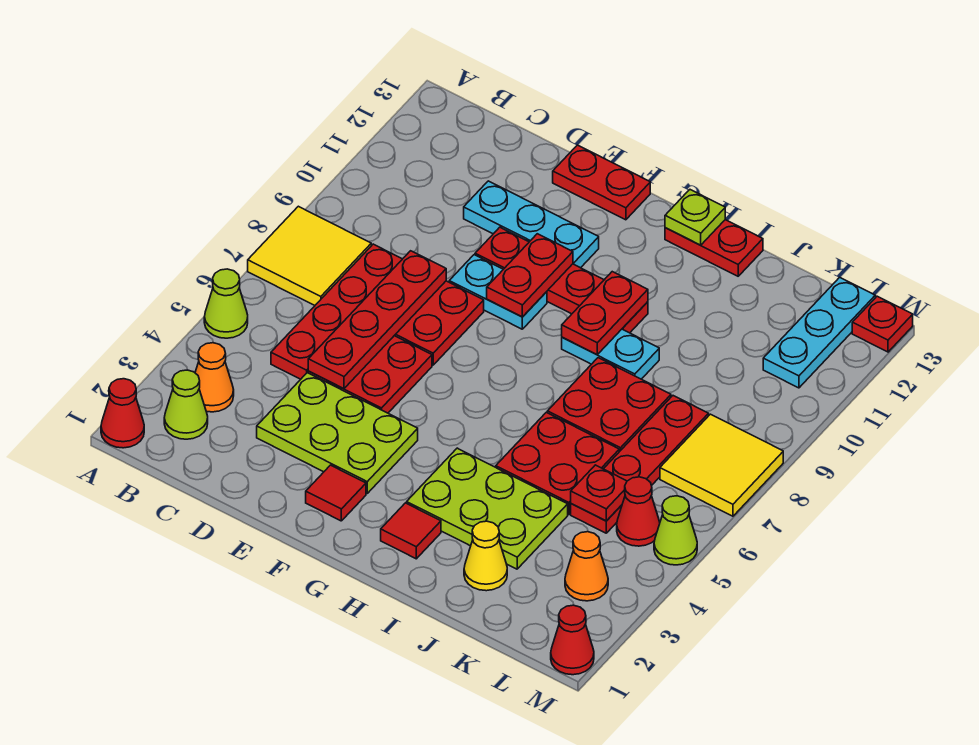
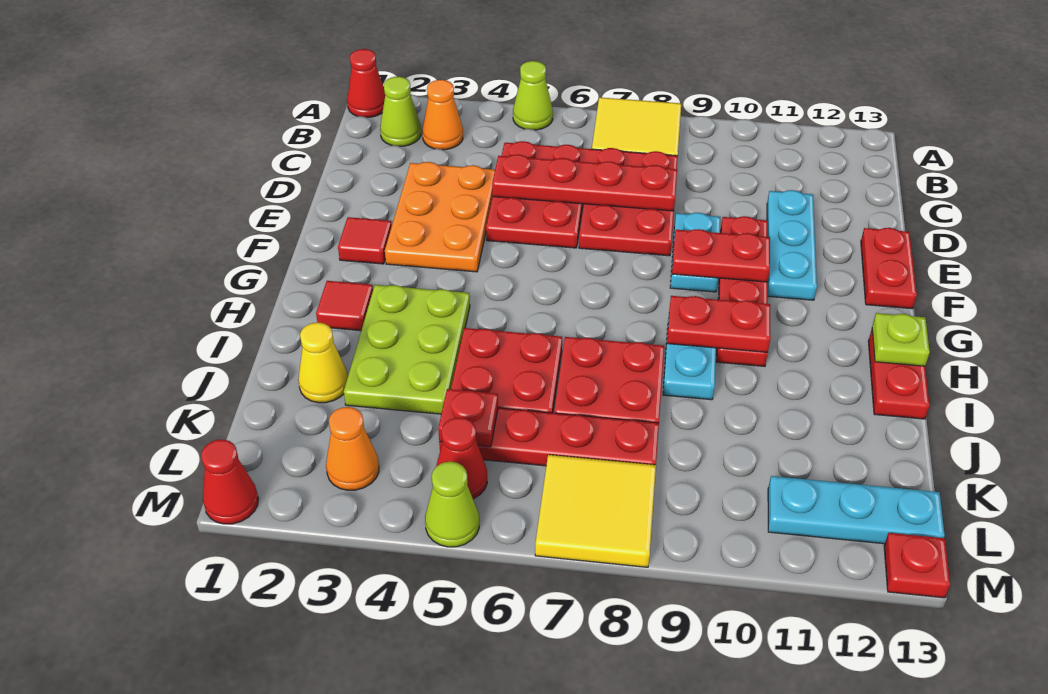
lime 2x3 plate [257,373,418,493] -> orange 2x3 plate [385,162,495,272]

